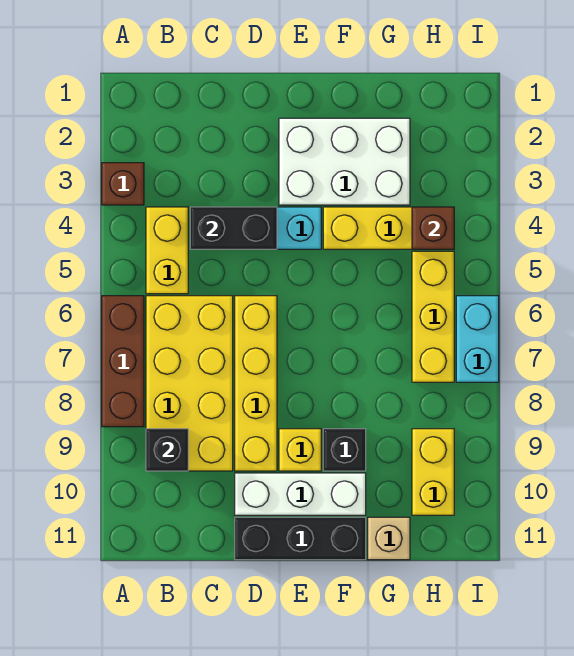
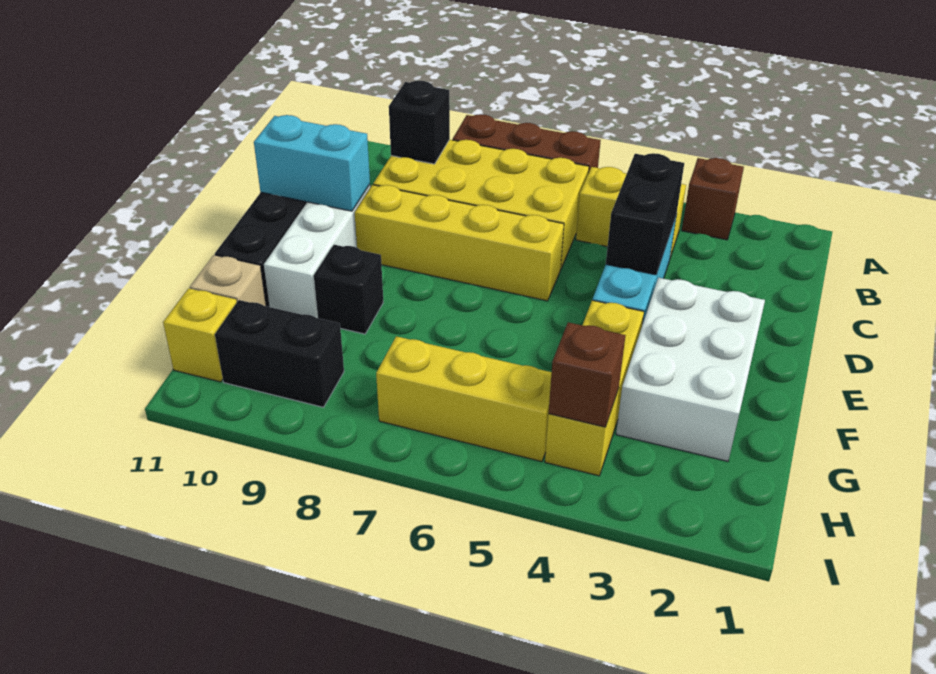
yellow 1x1 brick [279,429,321,471] -> yellow 1x1 brick moved to [163,288,237,382]
yellow 1x2 brick [412,429,454,515] -> black 1x2 brick [215,300,344,407]
cyan 1x2 brick [456,296,499,382] -> cyan 1x2 brick moved to [254,115,370,211]

